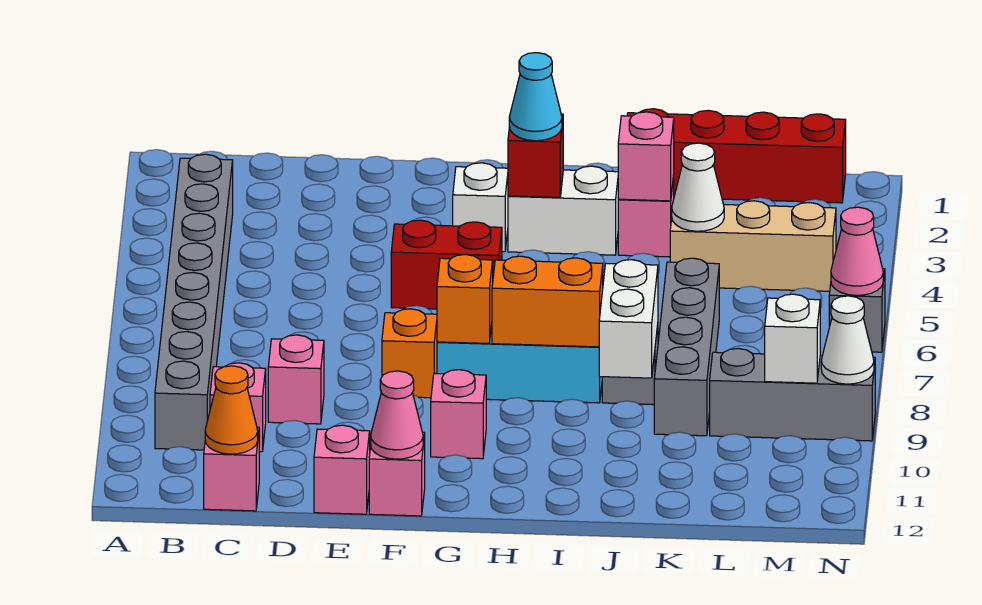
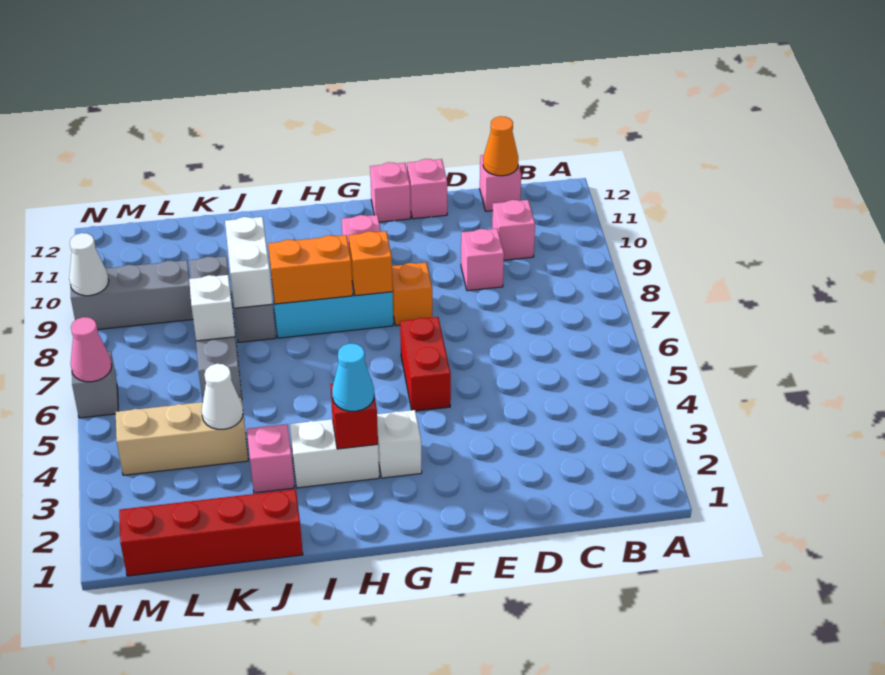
grey 1x8 brick [155,154,233,450] -> none
red 1x2 brick [391,220,502,309] -> red 1x2 brick turned to [400,317,451,411]
pink 1x1 cone [371,371,423,459] -> none
pink 1x1 brick [618,112,674,201] -> none
white 1x1 brick [765,294,820,383] -> white 1x1 brick moved to [189,275,235,341]

